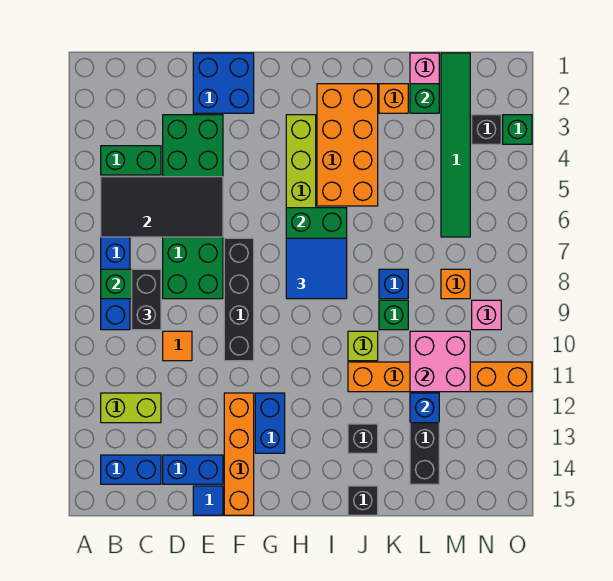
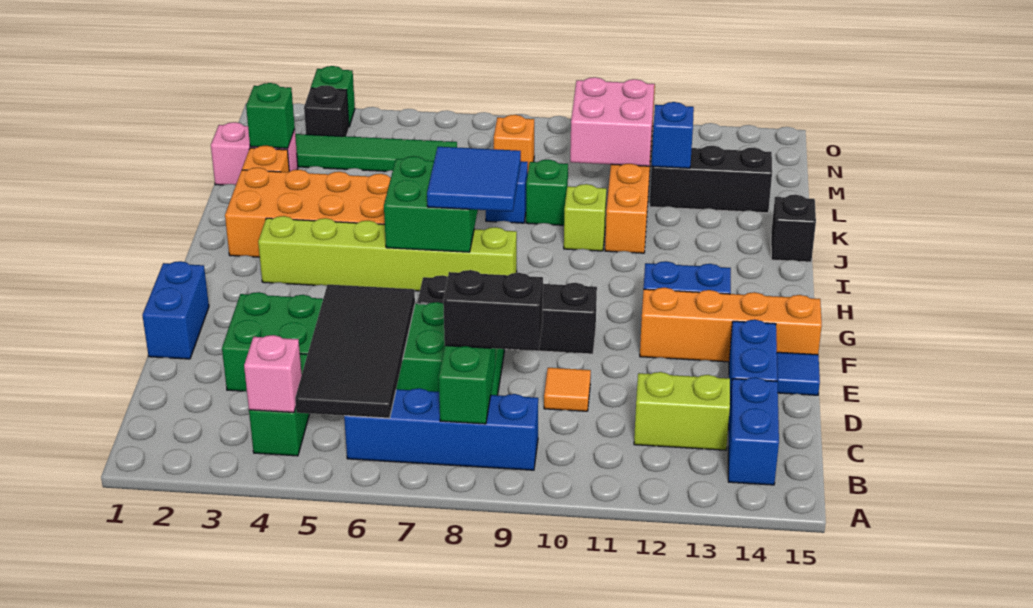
lime 1x2 brick [101,393,161,423] -> lime 1x2 brick turned to [634,372,730,450]
blue 2x2 brick [193,53,254,113] -> blue 1x2 brick [142,261,209,359]
black 1x1 brick [348,424,378,453] -> none
pink 1x1 brick [472,300,501,330] -> pink 1x1 brick moved to [244,335,302,412]

